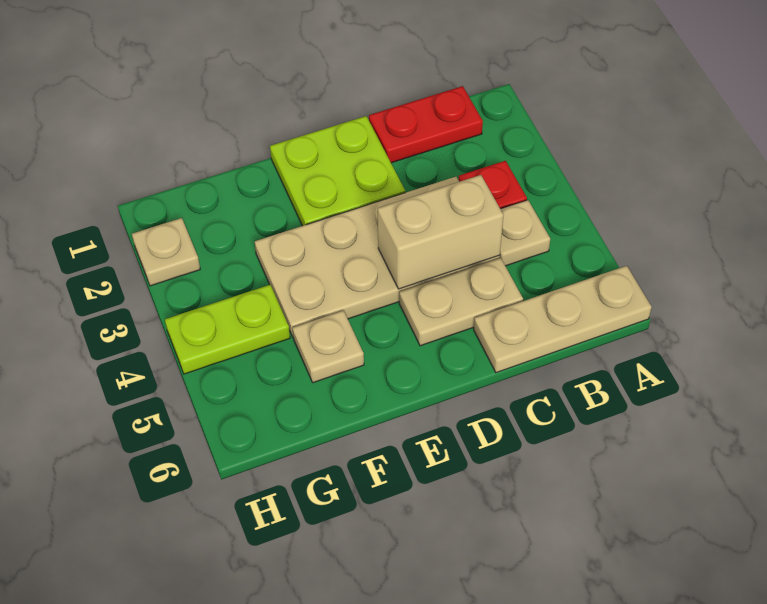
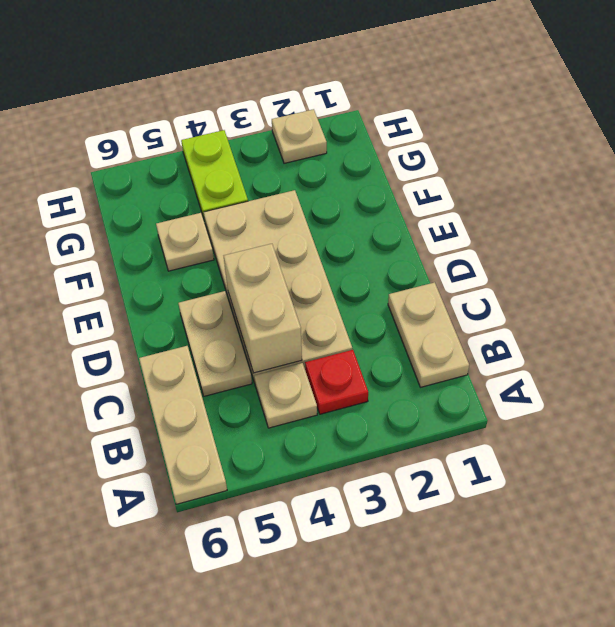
red 1x2 plate [369,86,483,163] -> tan 1x2 plate [388,282,469,387]
lime 2x2 plate [270,116,405,226] -> none

